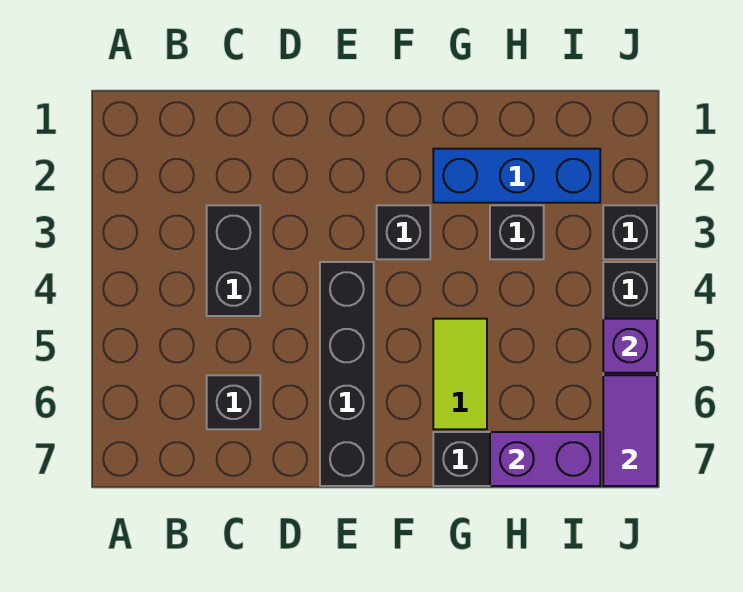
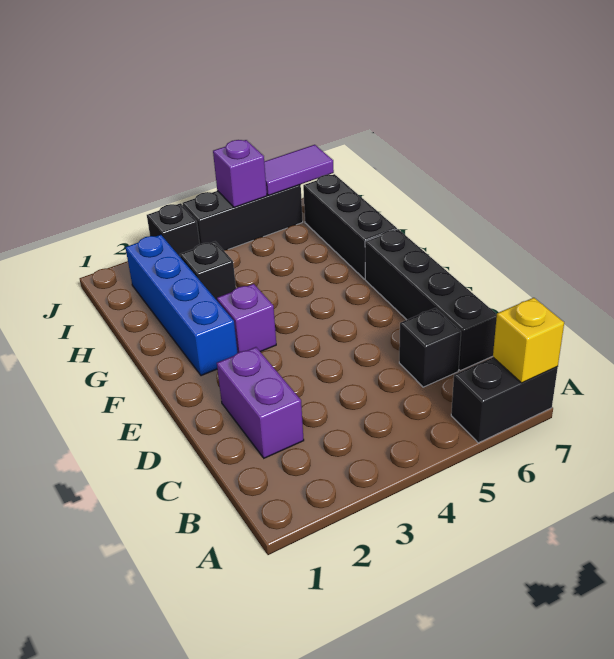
none -> yellow 1x1 brick [493,298,564,383]
black 1x2 brick [207,205,260,316] -> black 1x2 brick moved to [451,358,558,443]
black 1x4 brick [320,262,374,486] -> black 1x4 brick turned to [365,229,497,371]
black 1x1 brick [377,205,430,259] -> purple 1x1 brick [217,284,276,353]
blue 1x3 brick [433,149,600,203] -> blue 1x4 brick [125,235,237,376]
lime 1x2 tile [433,319,487,429] -> none
purple 1x2 brick [490,432,600,486] -> purple 1x2 brick moved to [217,347,304,458]

